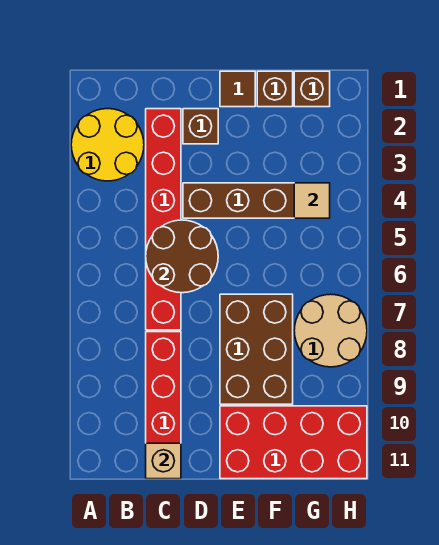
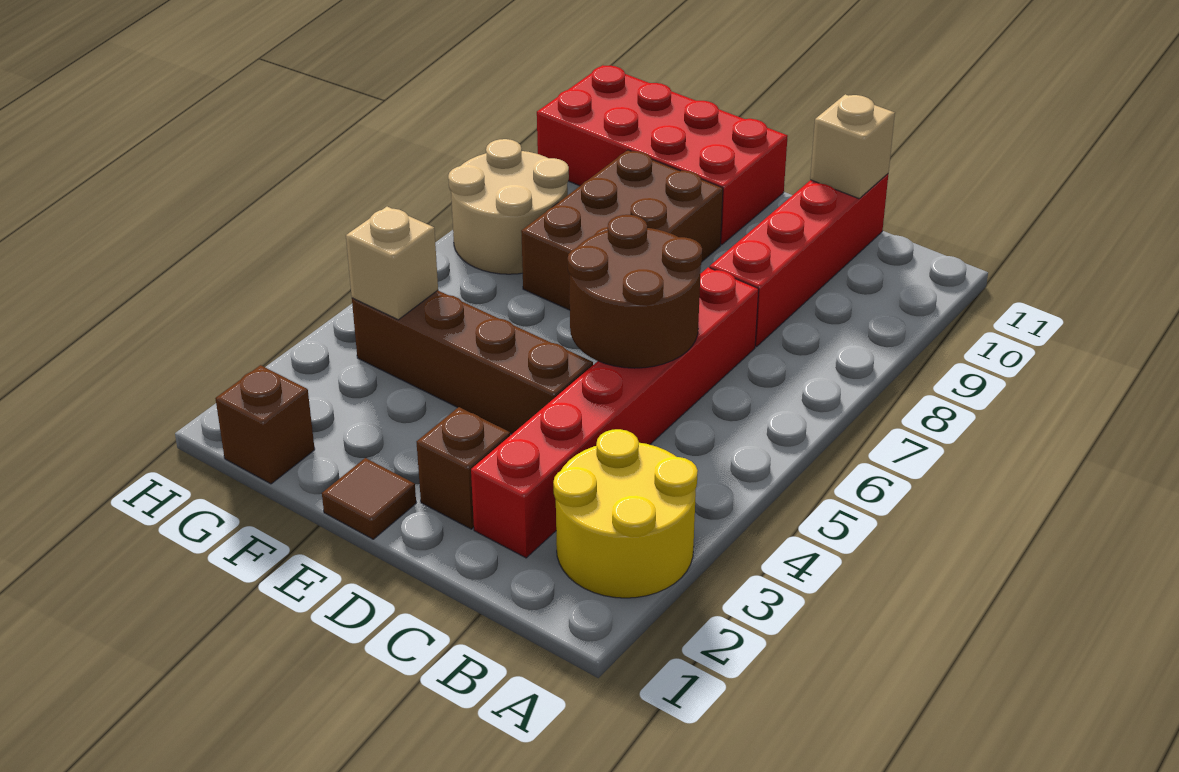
brown 1x1 brick [257,71,293,107] -> none
tan 1x1 tile [294,183,330,218] -> tan 1x1 brick [346,207,438,320]

